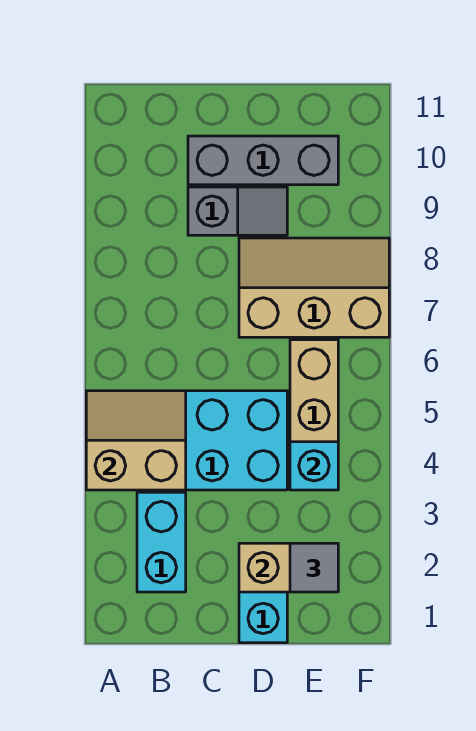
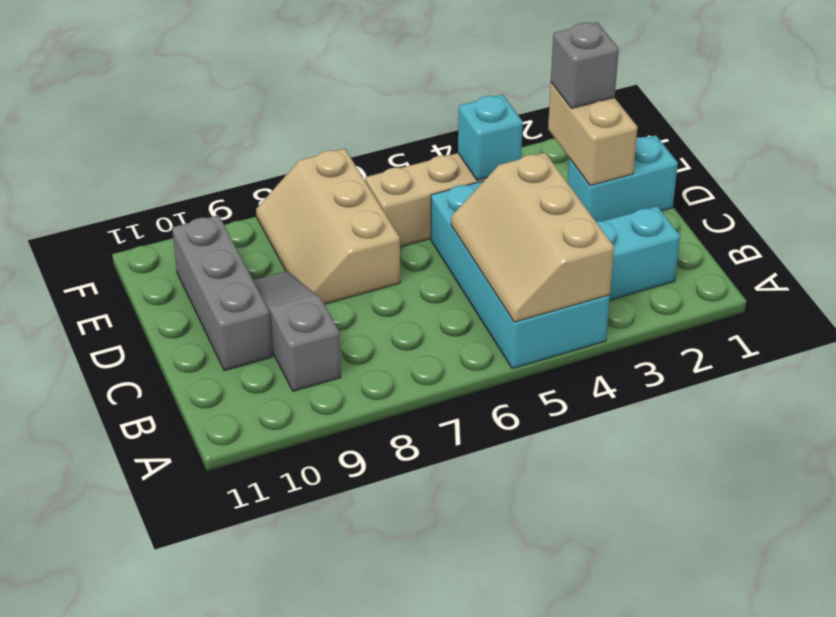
tan 2x2 slope [86,391,186,490] -> tan 2x3 slope [451,153,614,322]
grey 1x2 slope [188,187,287,235] -> grey 1x3 slope [253,271,341,391]
grey 1x1 tile [290,543,338,592] -> grey 1x1 brick [551,22,619,108]

